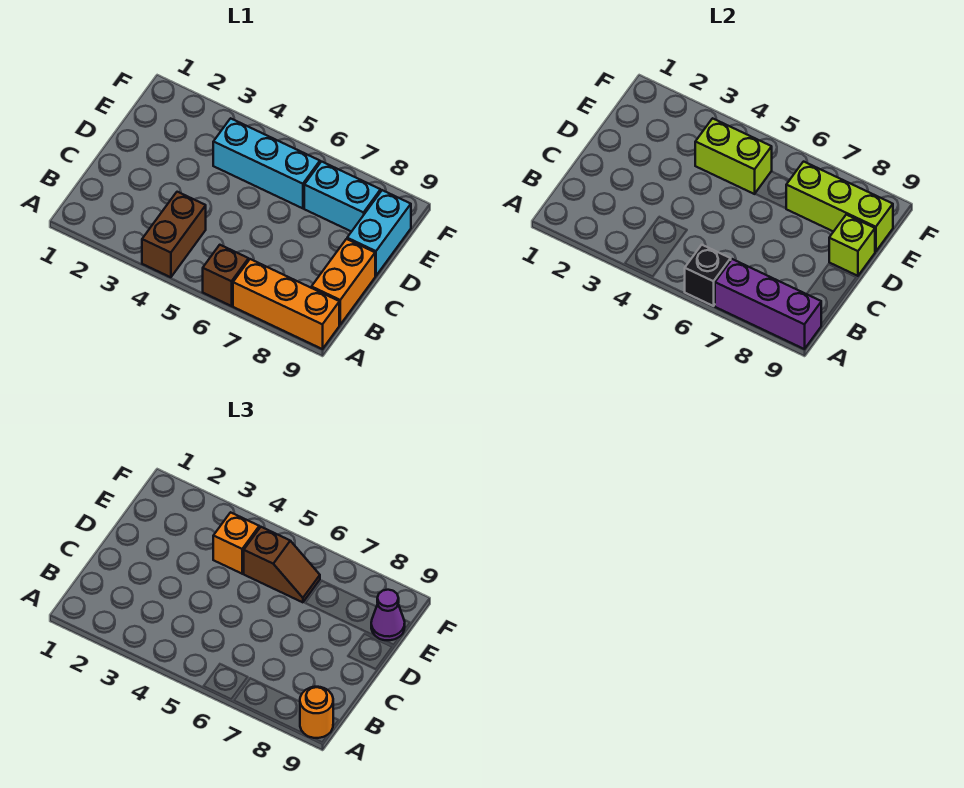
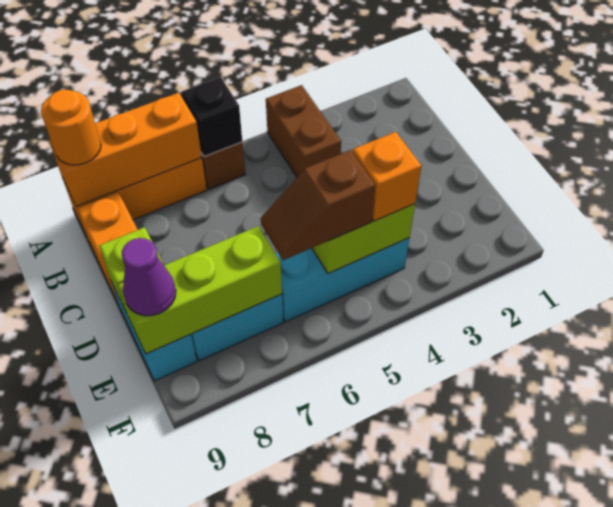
purple 1x3 brick [715,259,821,349] -> orange 1x3 brick [49,93,202,206]

